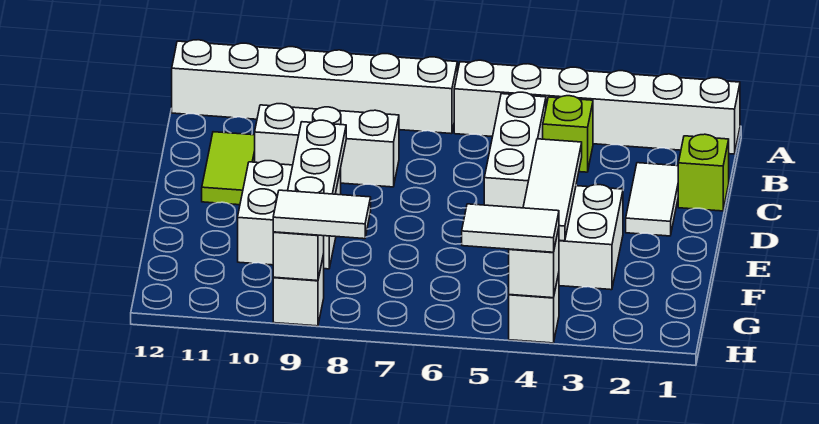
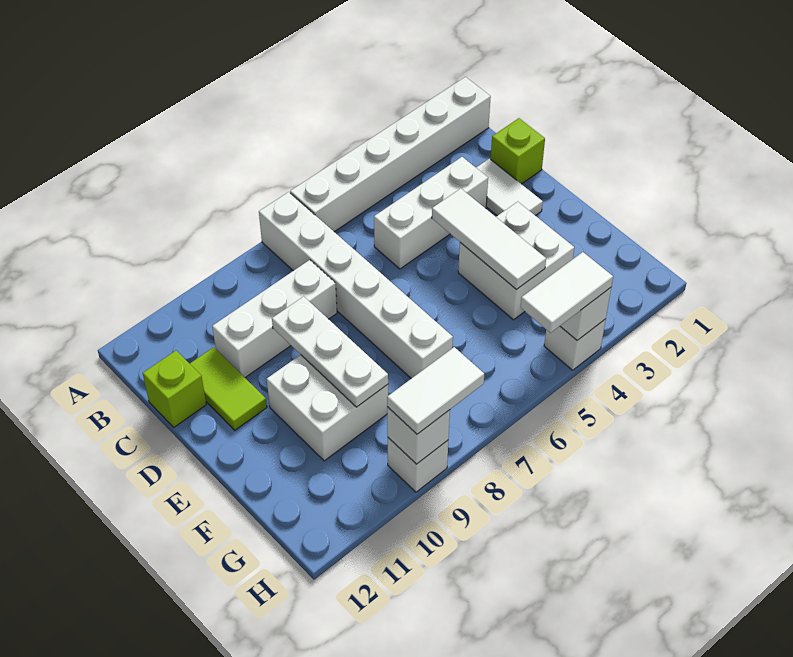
white 1x6 brick [172,40,457,134] -> white 1x6 brick turned to [259,192,453,378]
lime 1x1 brick [543,96,593,172] -> lime 1x1 brick moved to [143,351,206,427]
white 1x3 brick [484,92,546,208] -> white 1x3 brick turned to [374,157,488,269]

